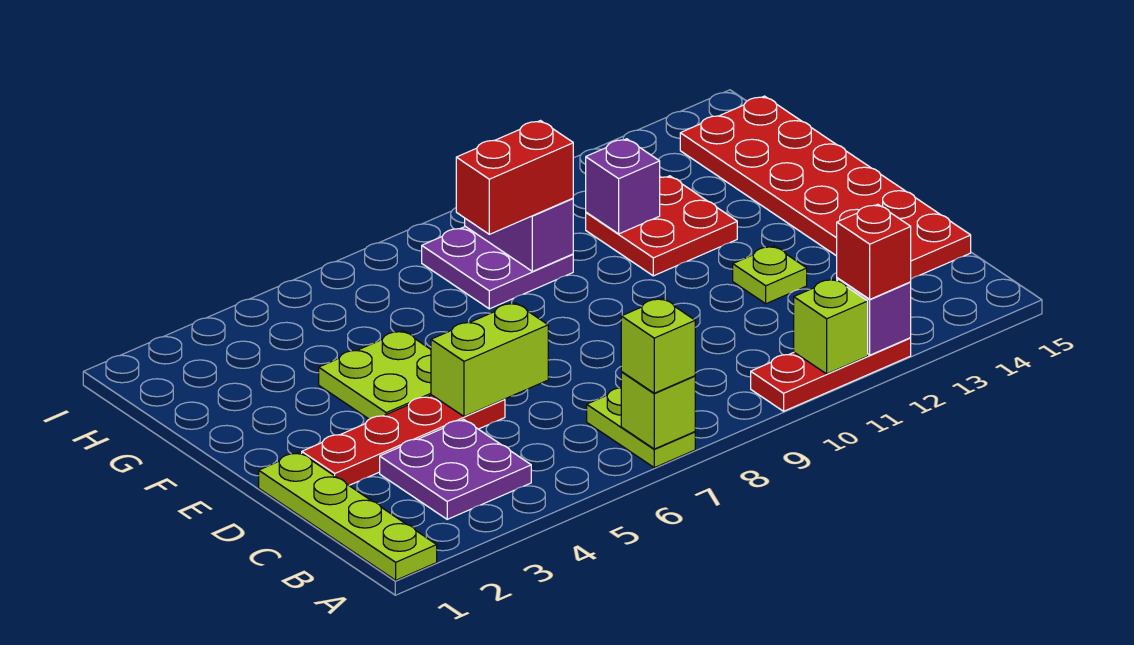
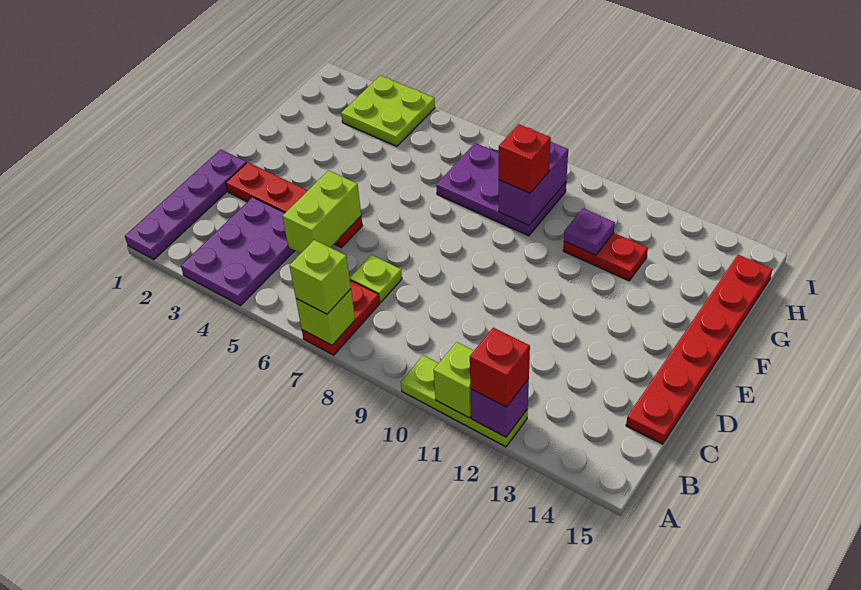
lime 1x4 plate [259,452,437,580] -> purple 1x4 plate [125,149,247,259]
lime 1x2 plate [587,388,695,468] -> red 1x2 plate [302,280,380,355]
red 1x3 plate [751,338,911,411] -> lime 1x3 plate [401,355,528,447]
purple 2x2 plate [380,419,531,519] -> purple 2x3 plate [181,197,295,306]
red 2x6 plate [680,96,971,279] -> red 1x6 plate [626,255,773,444]
lime 1x2 brick [431,303,548,417] -> lime 1x2 brick turned to [283,170,361,253]
lime 1x1 plate [733,246,807,304] -> lime 1x1 plate moved to [350,255,402,303]
lime 2x2 plate [319,331,431,419] -> lime 2x2 plate moved to [341,75,435,146]
red 2x2 plate [586,176,737,276] -> red 1x2 plate [563,233,648,281]
purple 2x2 plate [422,227,573,309] -> purple 2x3 plate [436,143,566,236]
red 1x2 brick [456,121,573,234] -> red 1x1 brick [499,124,551,193]
purple 1x1 brick [586,139,660,234] -> purple 1x1 plate [564,209,615,255]

